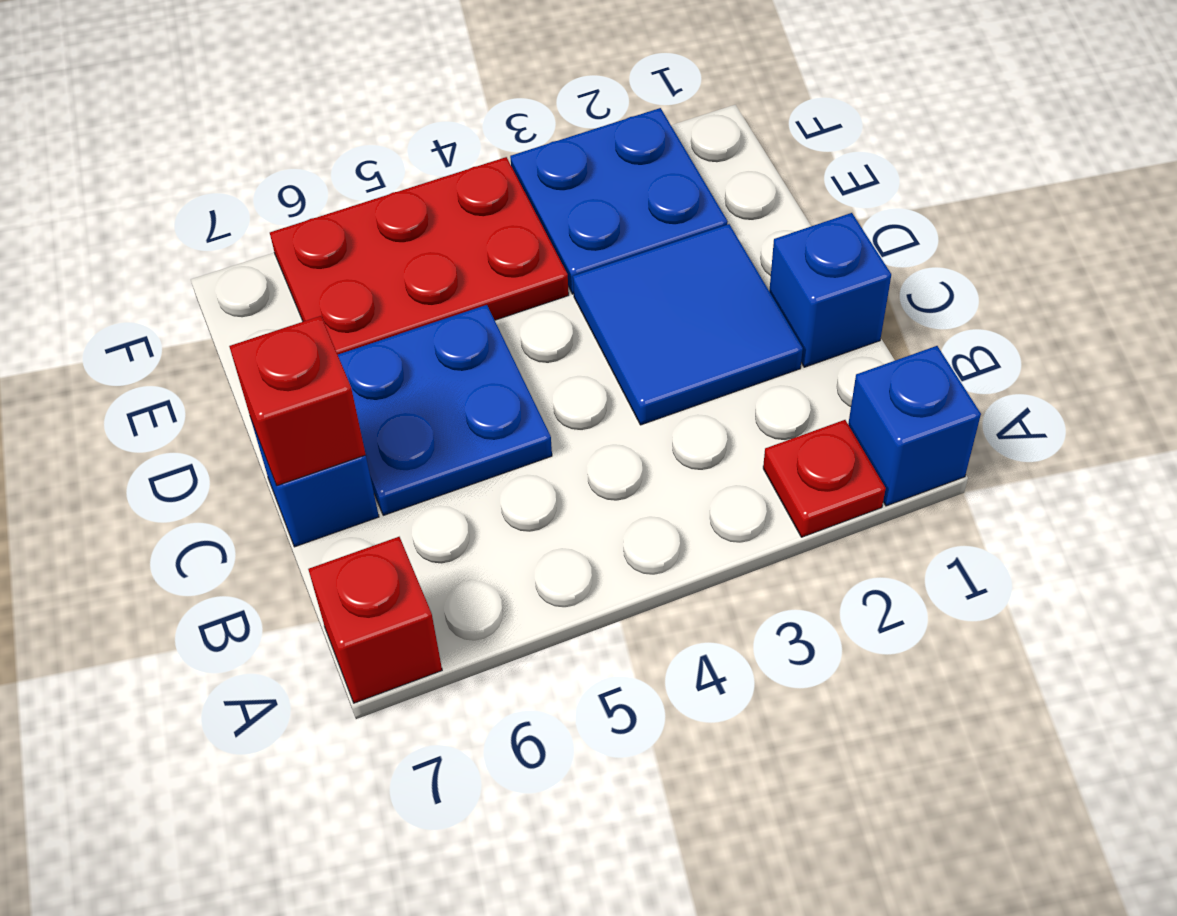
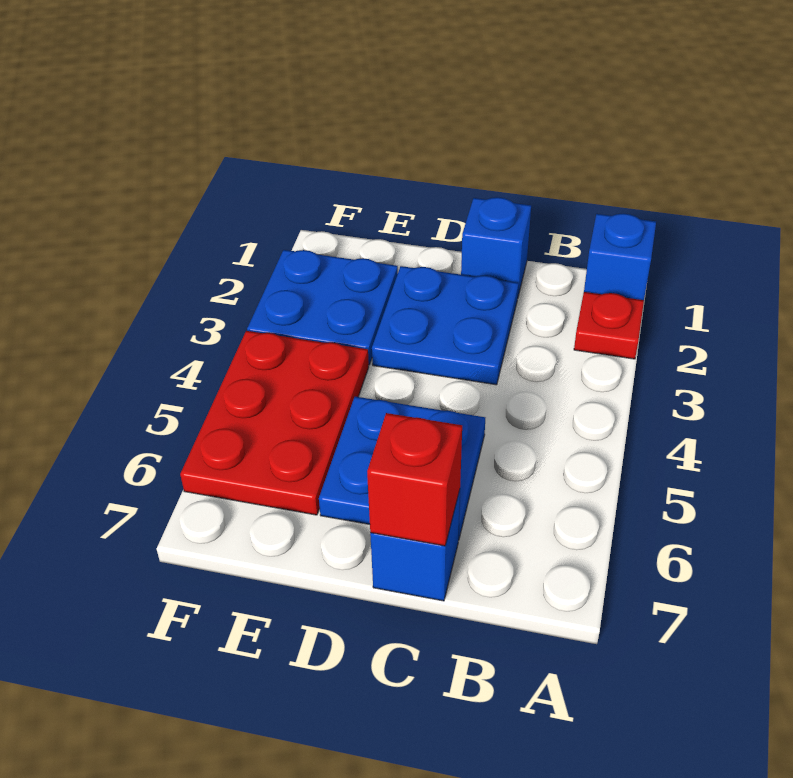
red 1x1 brick [308,537,442,703] -> none
blue 2x2 tile [573,224,803,425] -> blue 2x2 plate [372,266,519,385]

